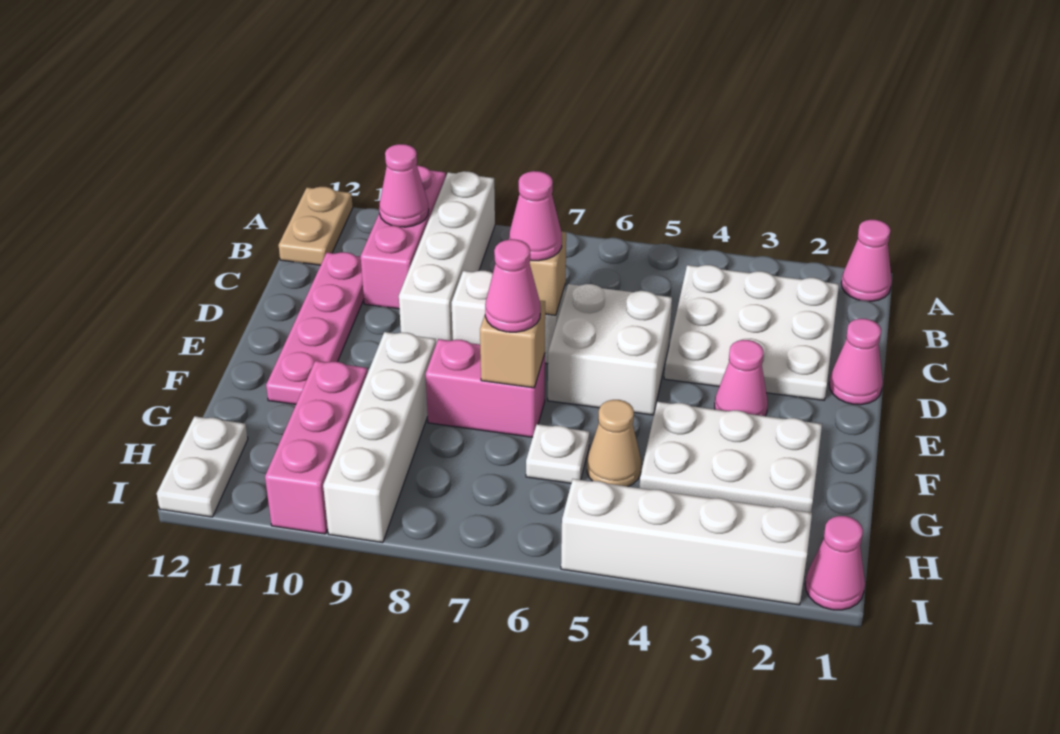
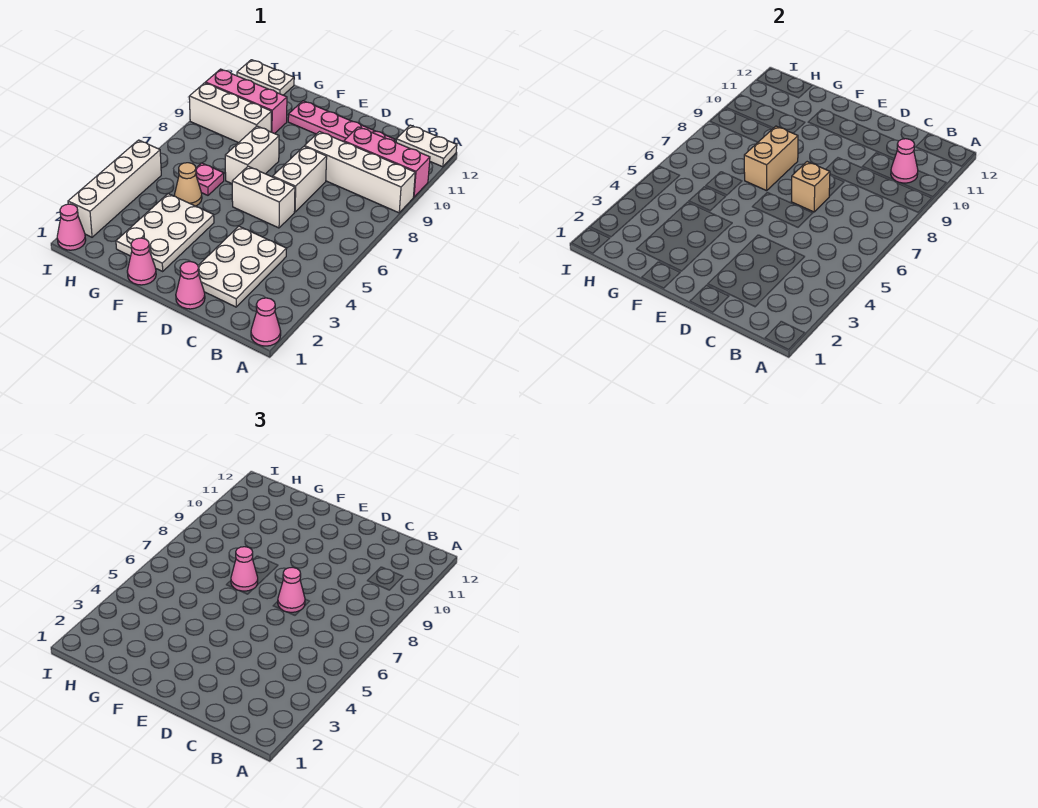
tan 1x2 plate [279,187,353,265] -> white 1x2 plate [396,125,457,167]
white 3x3 plate [664,265,839,400] -> white 2x3 plate [198,226,287,307]
white 2x2 brick [548,284,672,415] -> white 1x2 brick [232,166,295,228]
pink 1x1 cone [715,340,768,416] -> pink 1x1 cone moved to [127,238,156,285]
pink 1x2 brick [426,339,545,437] -> white 1x2 brick [225,126,279,183]
tan 1x1 brick [480,301,545,388] -> tan 1x2 brick [744,126,798,191]
white 1x4 brick [323,332,436,543] -> white 1x3 brick [189,83,271,143]
white 1x1 plate [526,424,590,483] -> pink 1x1 plate [196,163,224,195]

